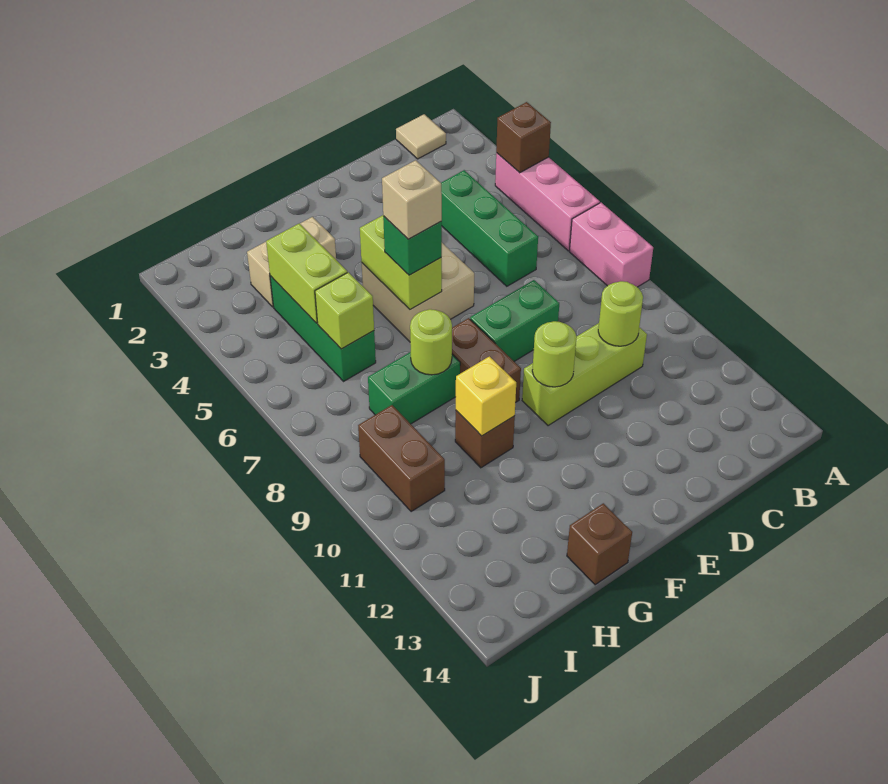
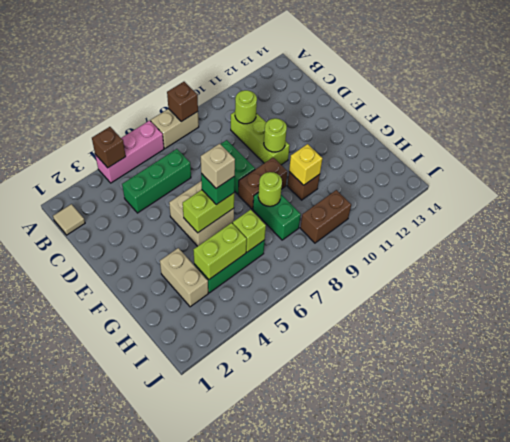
pink 1x2 brick [569,203,653,287] -> tan 1x2 brick [151,109,199,148]
brown 1x1 brick [567,503,632,585] -> brown 1x1 brick moved to [167,82,198,122]

